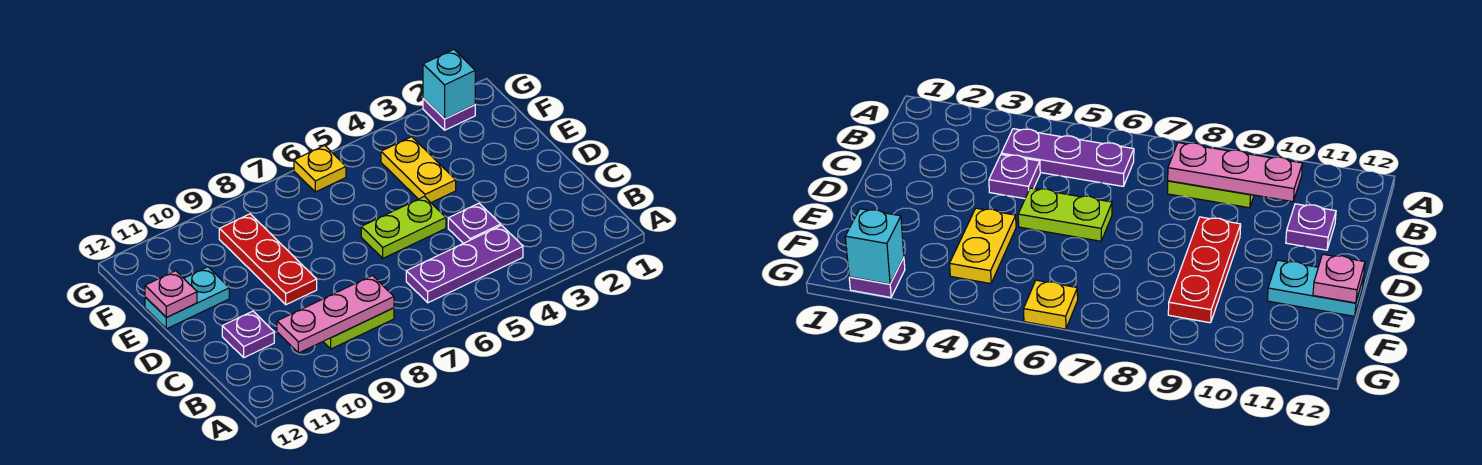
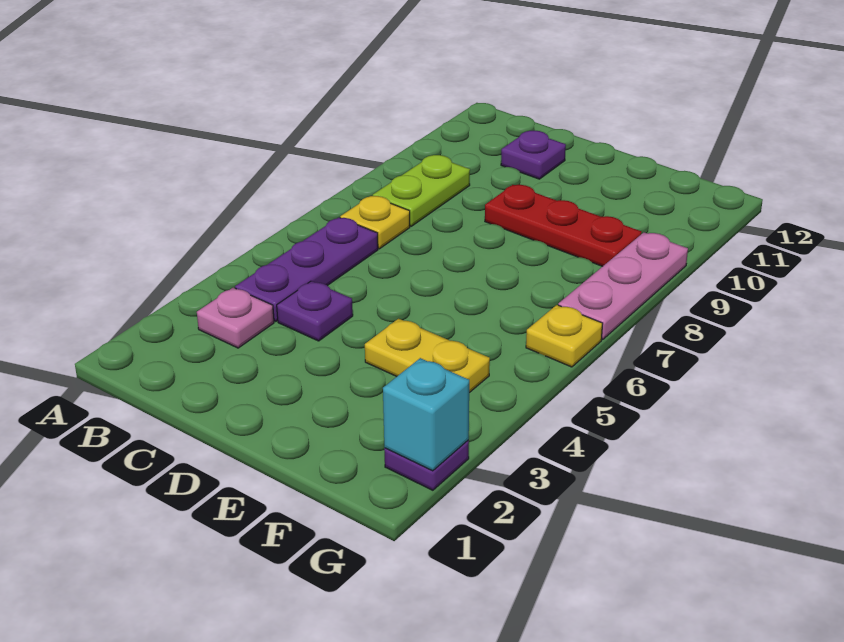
none -> yellow 1x1 plate [340,196,410,249]
pink 1x3 plate [277,276,394,353] -> pink 1x3 plate moved to [558,232,688,340]
lime 1x2 plate [361,196,446,258] -> none
cyan 1x2 plate [145,267,229,329] -> none
pink 1x1 plate [145,271,197,317] -> pink 1x1 plate moved to [197,288,274,348]

